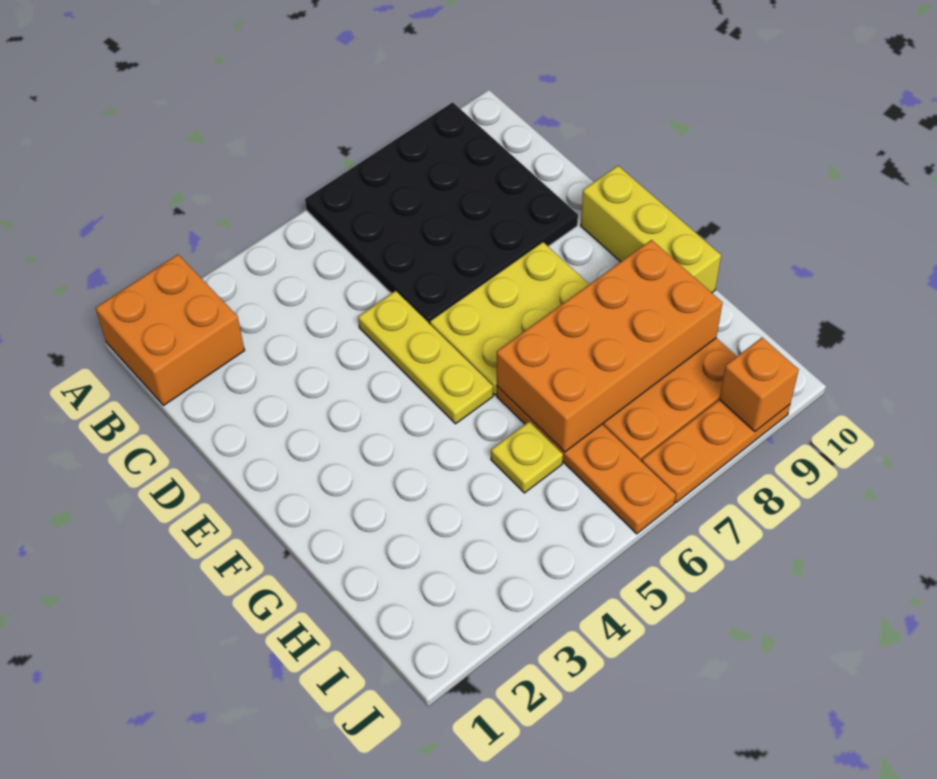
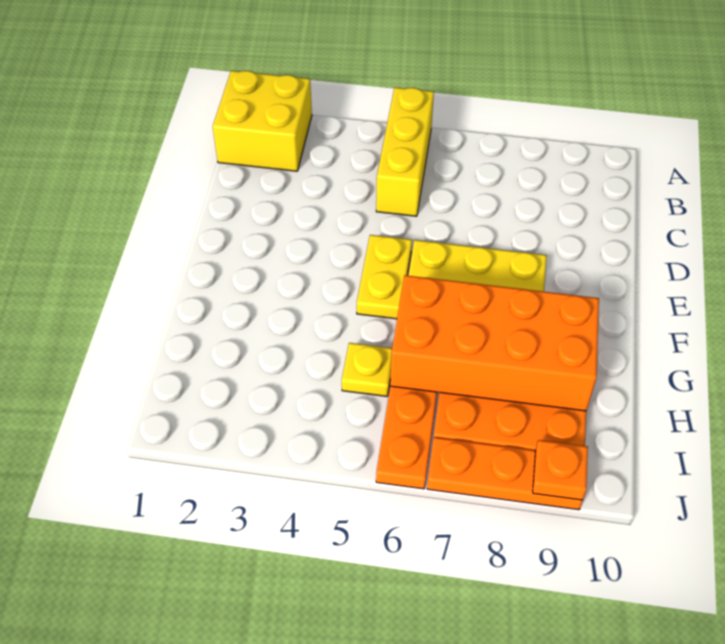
orange 2x2 brick [96,254,245,406] -> yellow 2x2 brick [213,71,312,171]
black 4x4 plate [305,102,578,324] -> none
yellow 1x3 plate [358,291,493,424] -> yellow 1x2 plate [357,235,412,319]
yellow 1x3 brick [581,166,721,293] -> yellow 1x3 brick moved to [376,88,434,216]
orange 1x1 brick [719,338,799,432] -> orange 1x1 plate [533,440,588,500]

